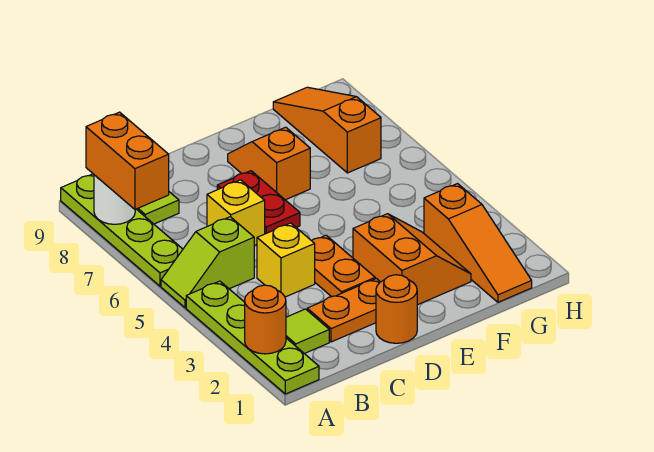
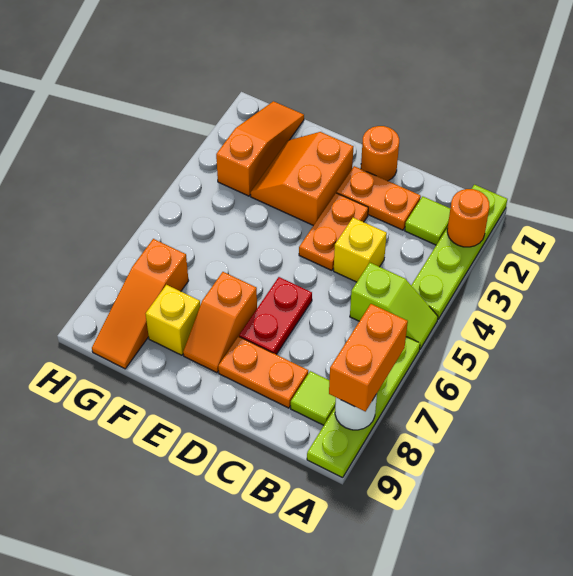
yellow 1x1 brick [207,180,265,246] -> yellow 1x1 brick moved to [146,285,200,355]
none -> orange 1x2 plate [218,336,308,408]

